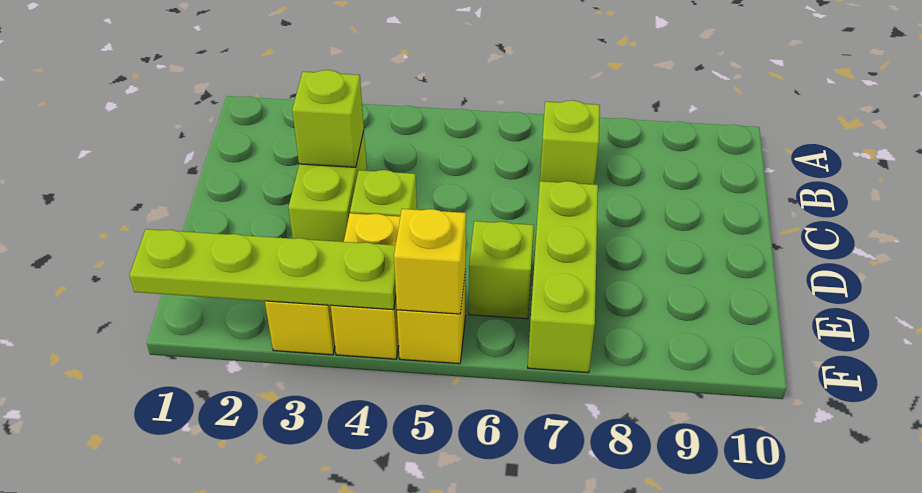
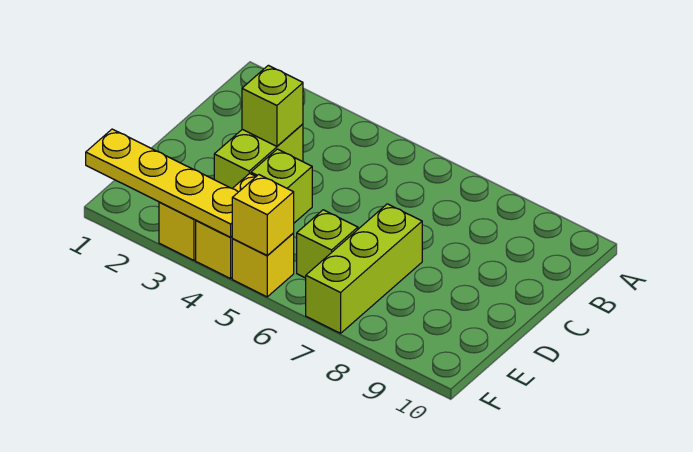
lime 1x1 brick [540,100,600,185] -> none
lime 1x4 plate [129,229,396,310] -> yellow 1x4 plate [86,129,238,237]

